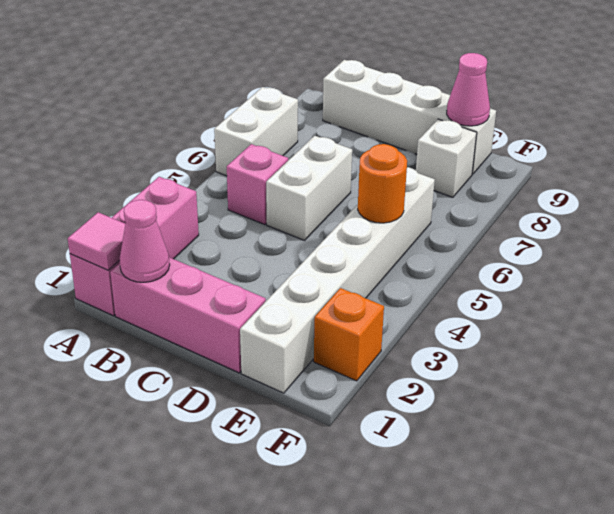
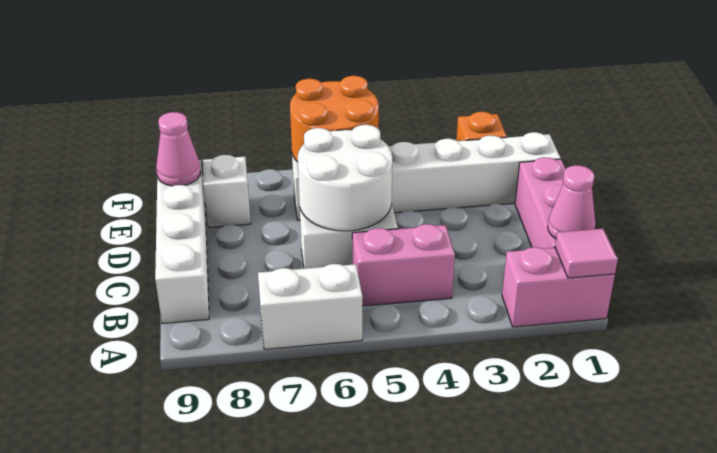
pink 1x3 brick [70,177,199,316] -> pink 1x2 brick [502,247,615,327]
pink 1x1 brick [227,144,288,225] -> pink 1x2 brick [352,224,455,306]
none -> white 2x2 round brick [298,125,392,231]
orange 1x1 round brick [358,144,407,223] -> orange 2x2 round brick [290,76,379,162]

